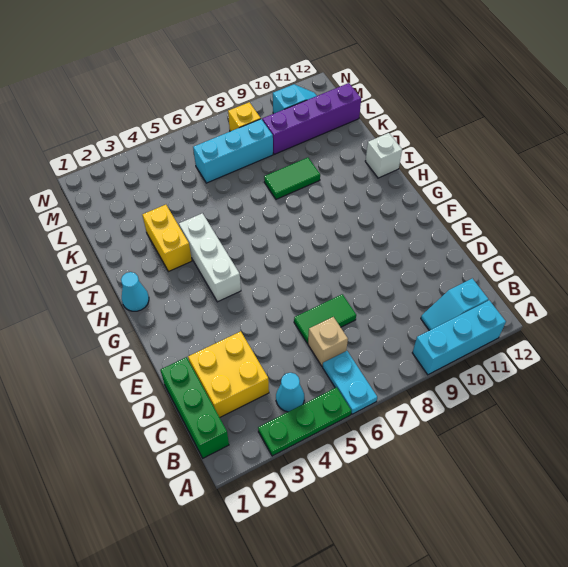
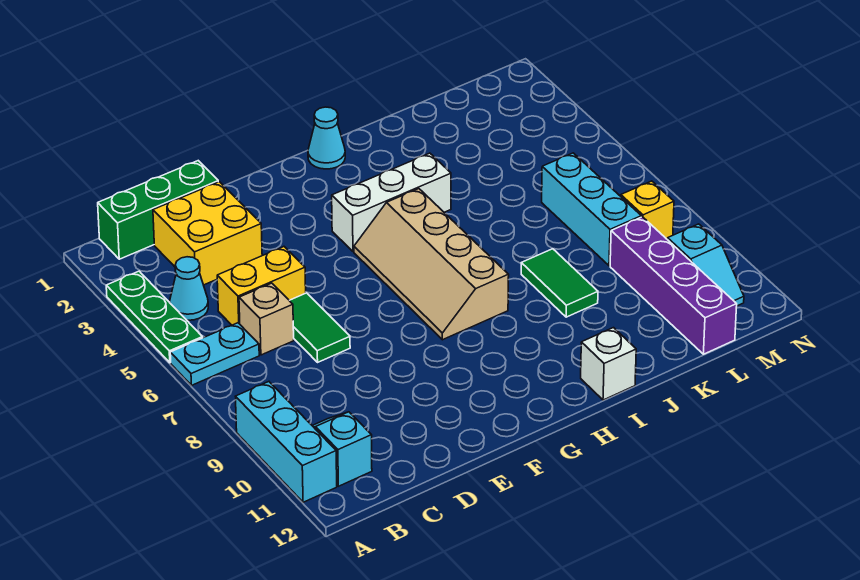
none -> tan 2x4 slope [354,189,509,340]
yellow 1x2 brick [143,205,192,272] -> yellow 1x2 brick moved to [217,247,306,325]

